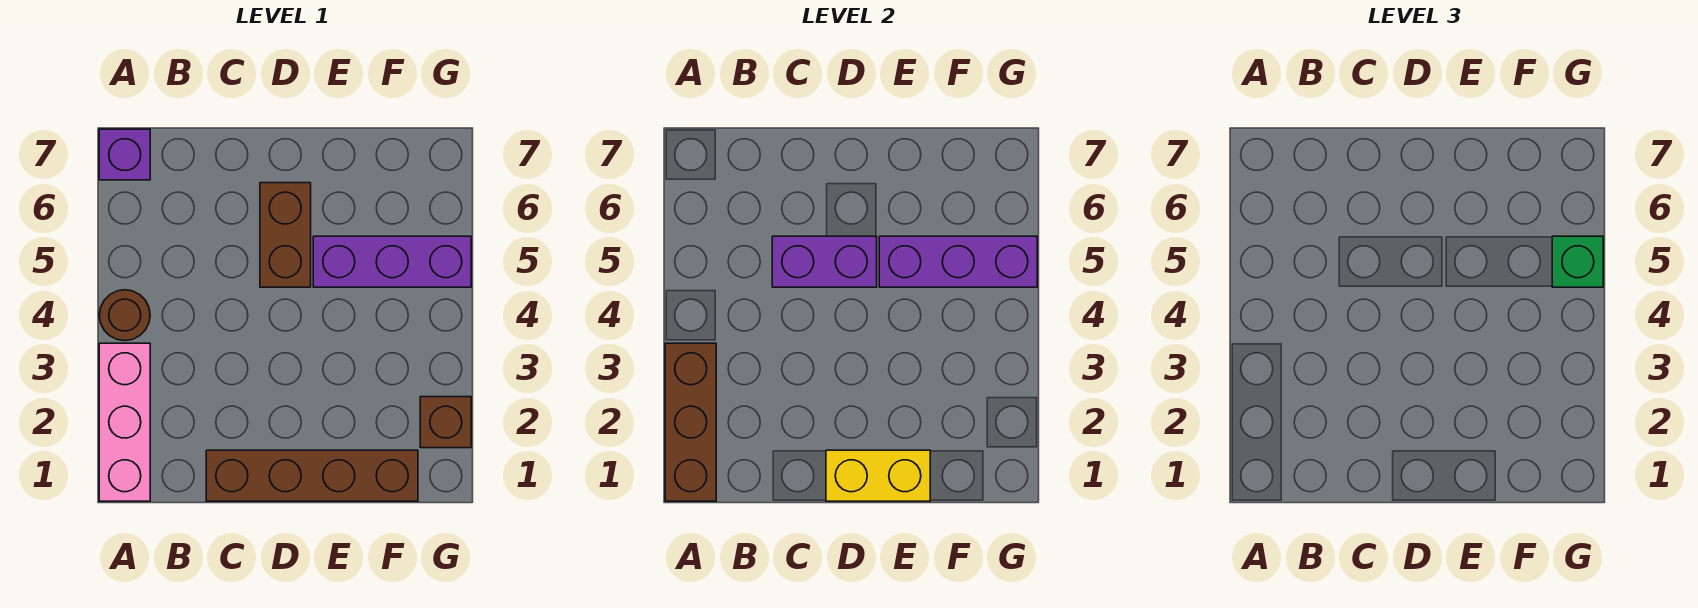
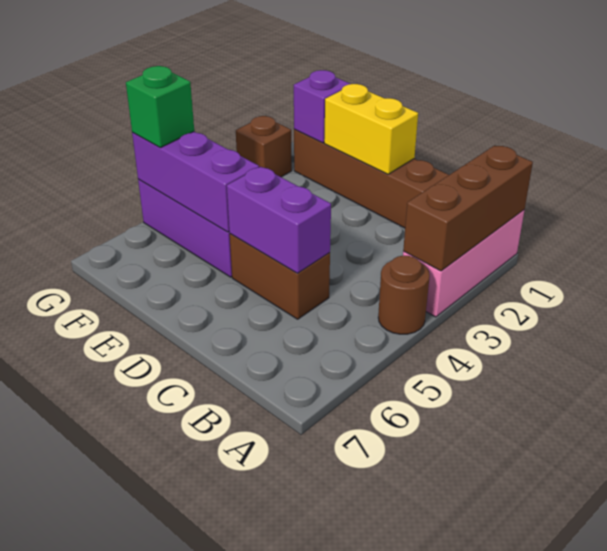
purple 1x1 brick [99,129,150,180] -> purple 1x1 brick moved to [294,70,350,143]
brown 1x2 brick [260,183,311,287] -> brown 1x2 brick turned to [230,234,330,319]

